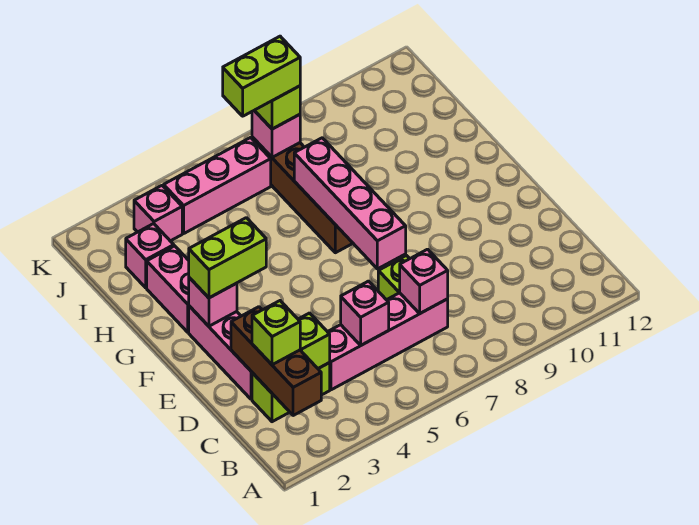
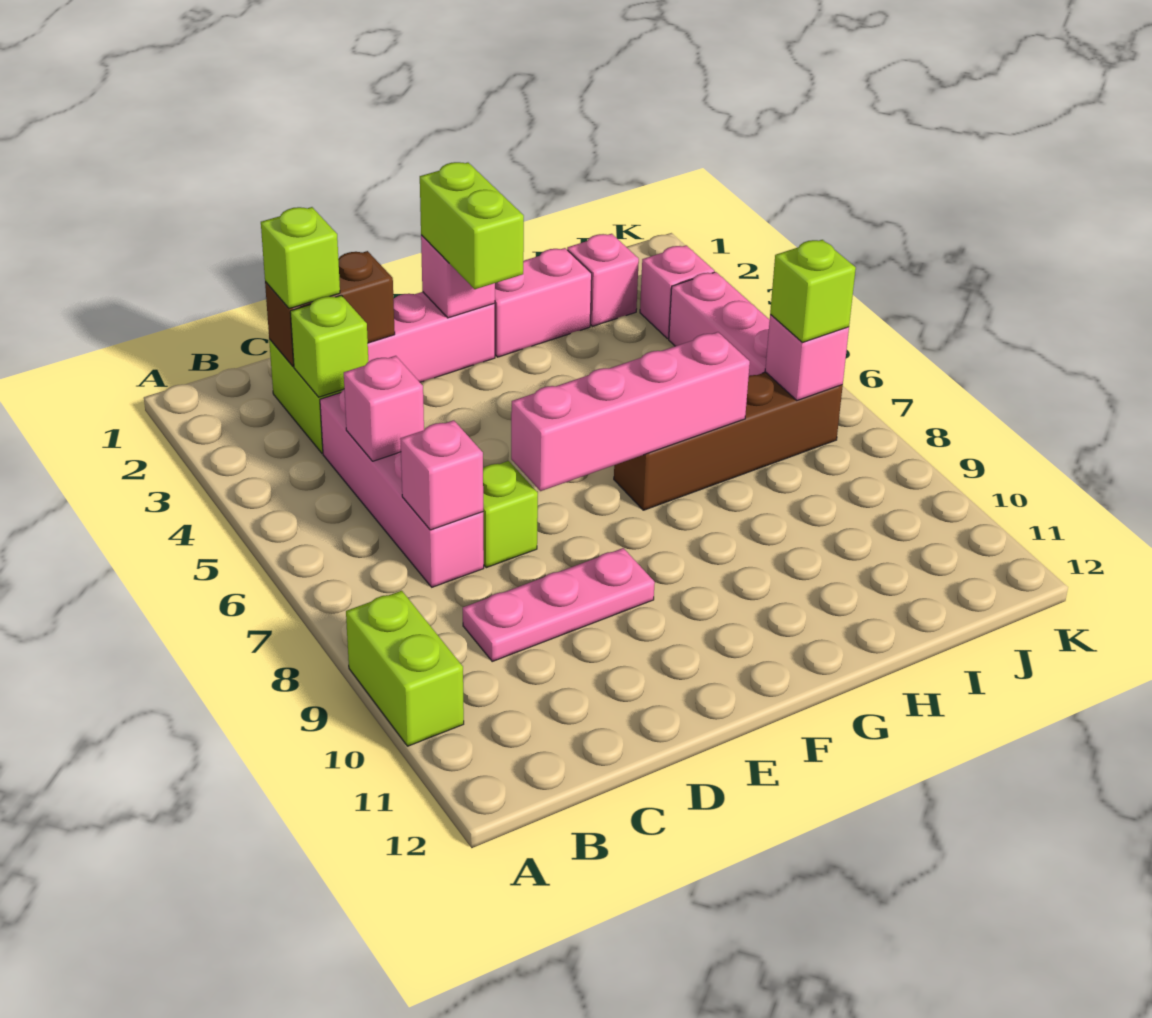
brown 1x3 brick [231,307,321,416] -> brown 1x2 brick [265,251,395,367]
none -> pink 1x3 plate [463,548,655,661]
lime 1x2 brick [223,36,300,116] -> lime 1x2 brick moved to [346,591,464,746]

